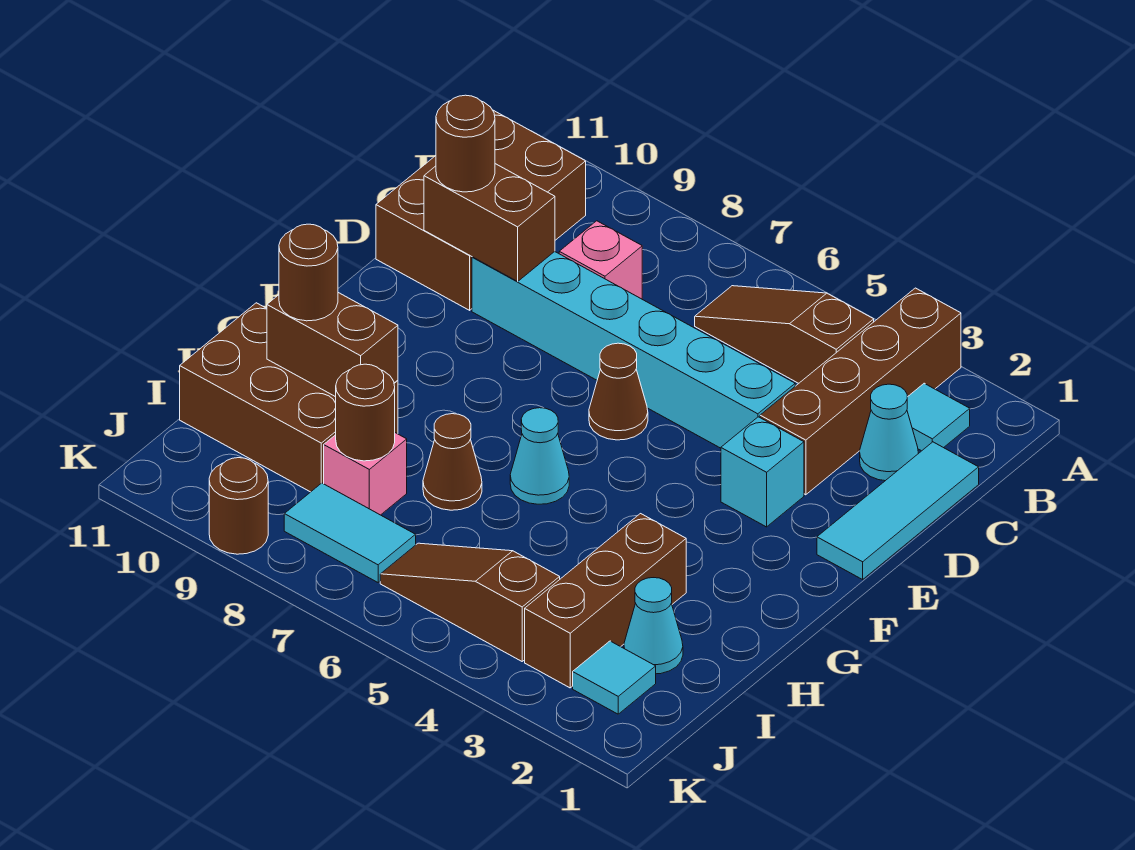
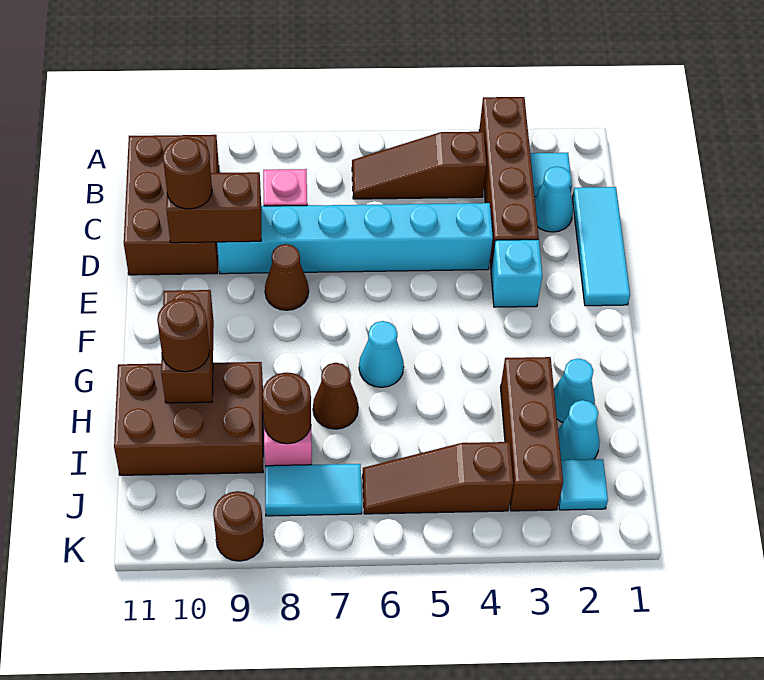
brown 1x1 cone [589,343,648,440] -> brown 1x1 cone moved to [265,244,309,310]
none -> cyan 1x1 cone [554,359,595,422]
brown 1x2 brick [267,293,398,397] -> brown 1x2 brick turned to [161,290,214,403]

